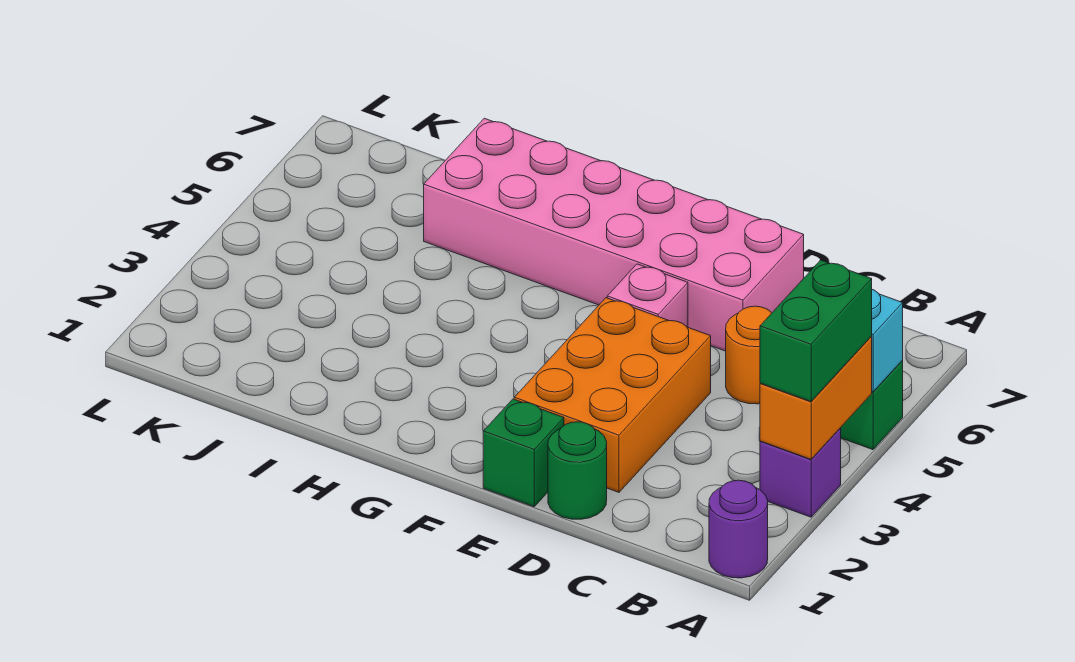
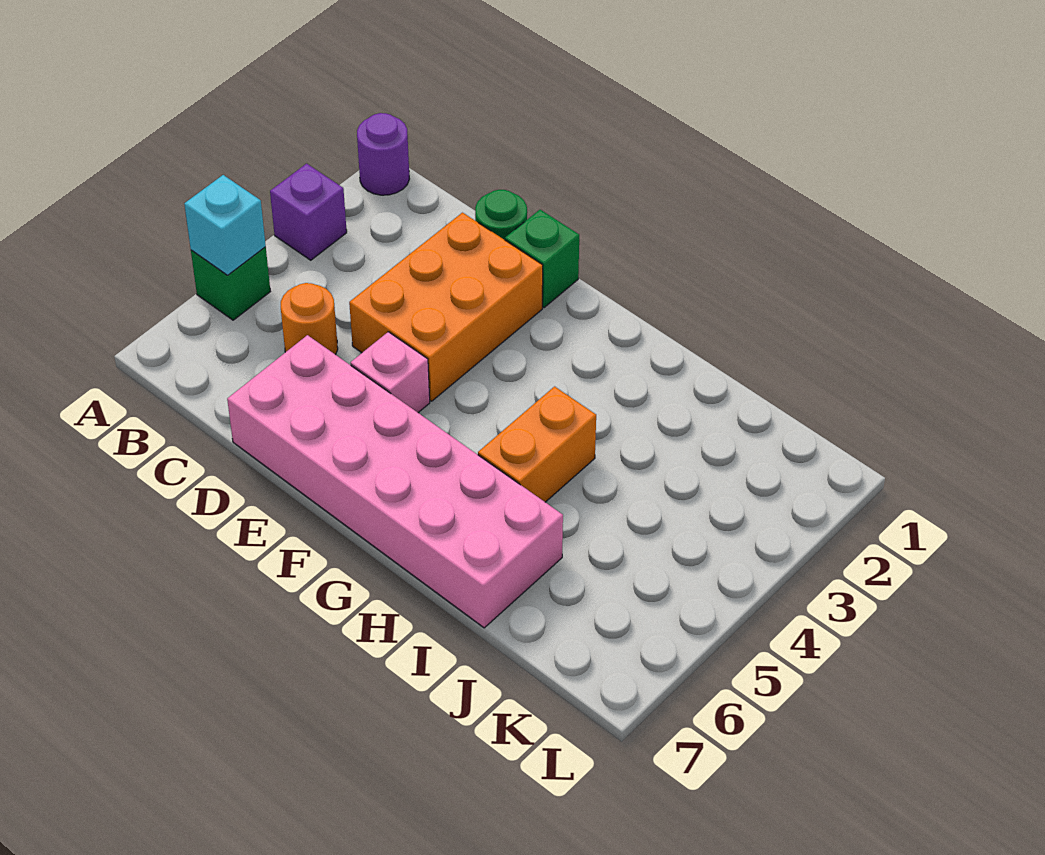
orange 1x2 brick [760,337,872,459] -> orange 1x2 brick moved to [478,387,596,502]
green 1x2 brick [760,260,872,401] -> none

